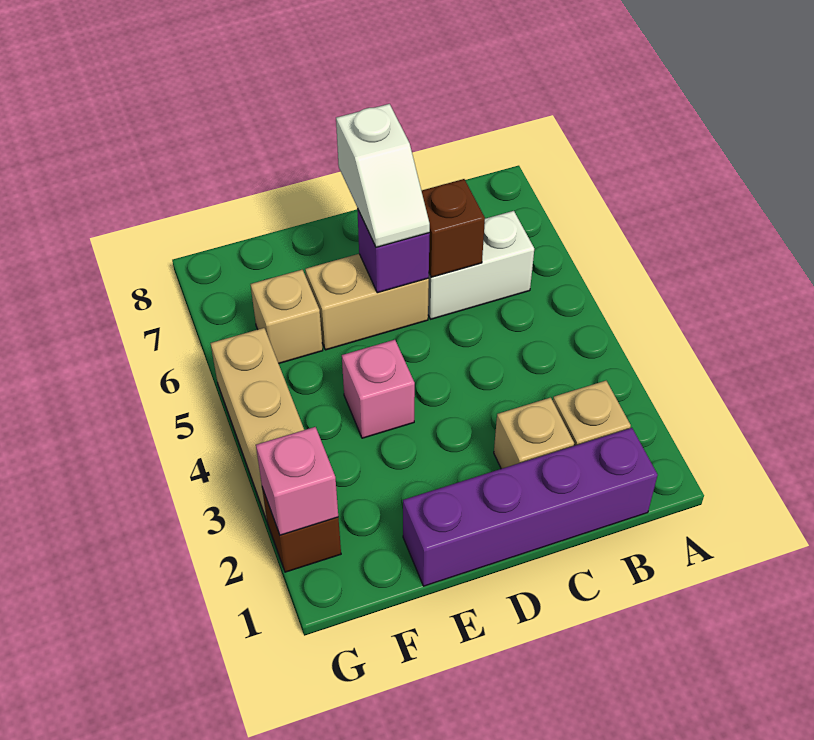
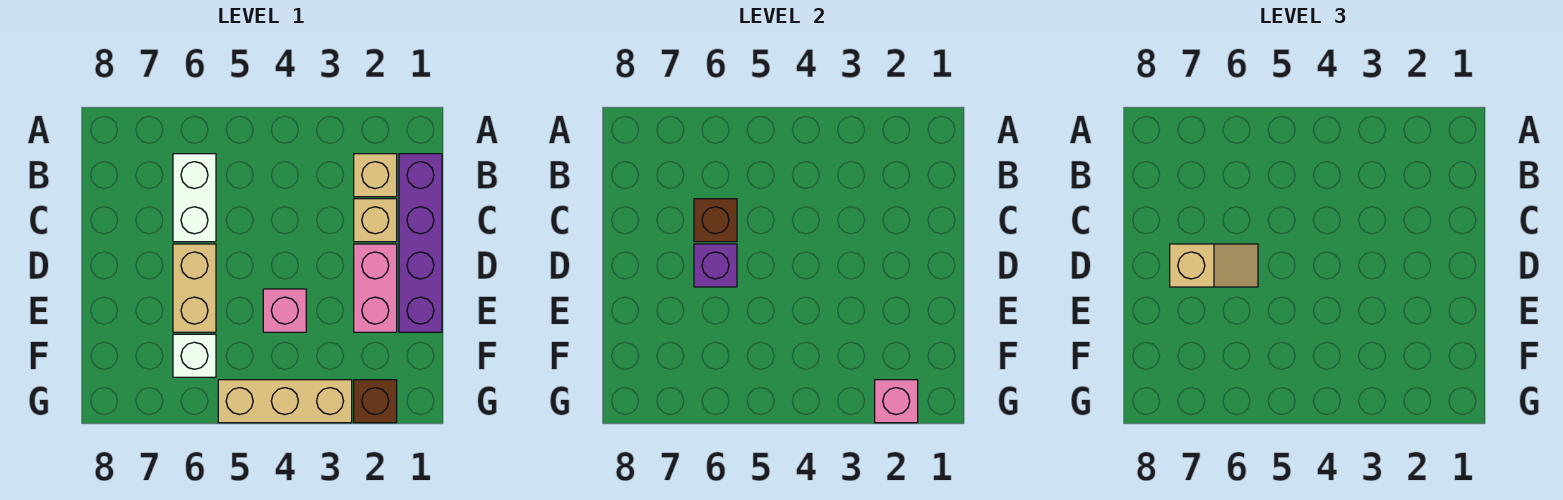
none -> pink 1x2 brick [354,244,397,332]
white 1x2 slope [336,104,430,247] -> tan 1x2 slope [1170,244,1258,287]
tan 1x1 brick [250,270,323,364] -> white 1x1 brick [173,334,216,377]

